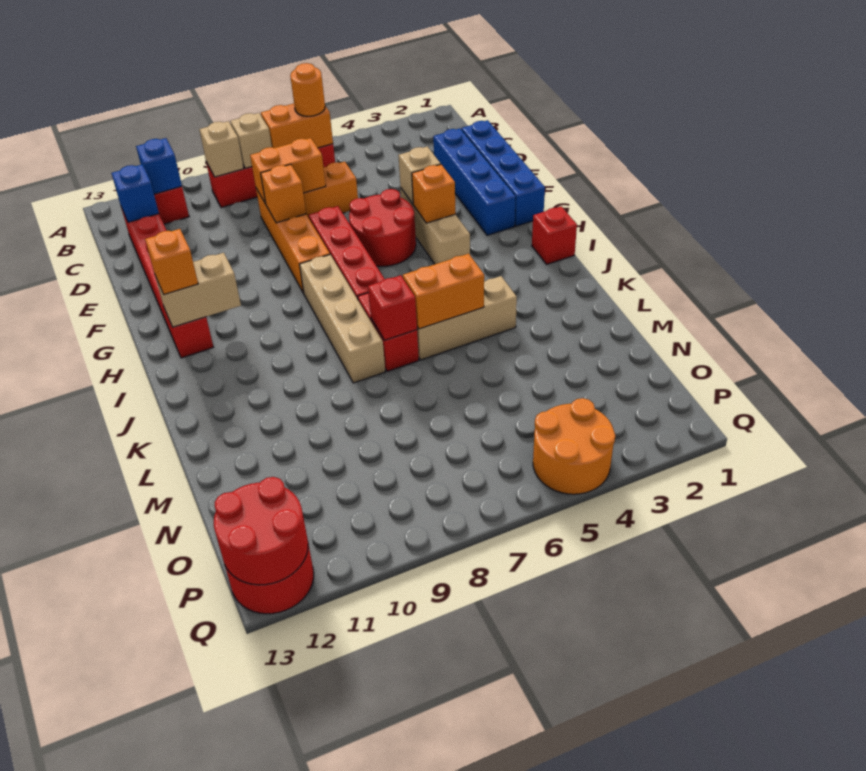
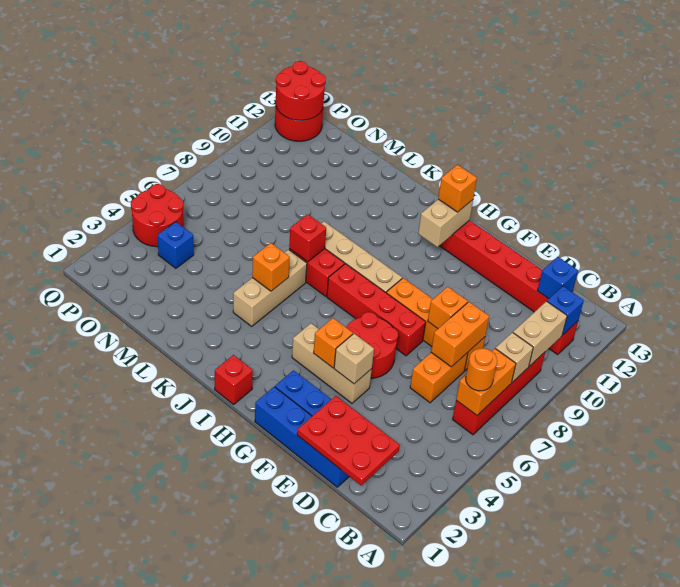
tan 1x1 brick [199,121,244,177] -> tan 1x2 brick [513,301,567,366]
none -> red 2x3 plate [297,396,400,485]
orange 1x2 brick [403,254,484,329] -> orange 1x1 brick [252,243,290,291]
none -> blue 1x1 brick [158,222,194,268]
orange 2x2 round brick [533,398,615,494] -> red 2x2 round brick [131,184,183,247]

